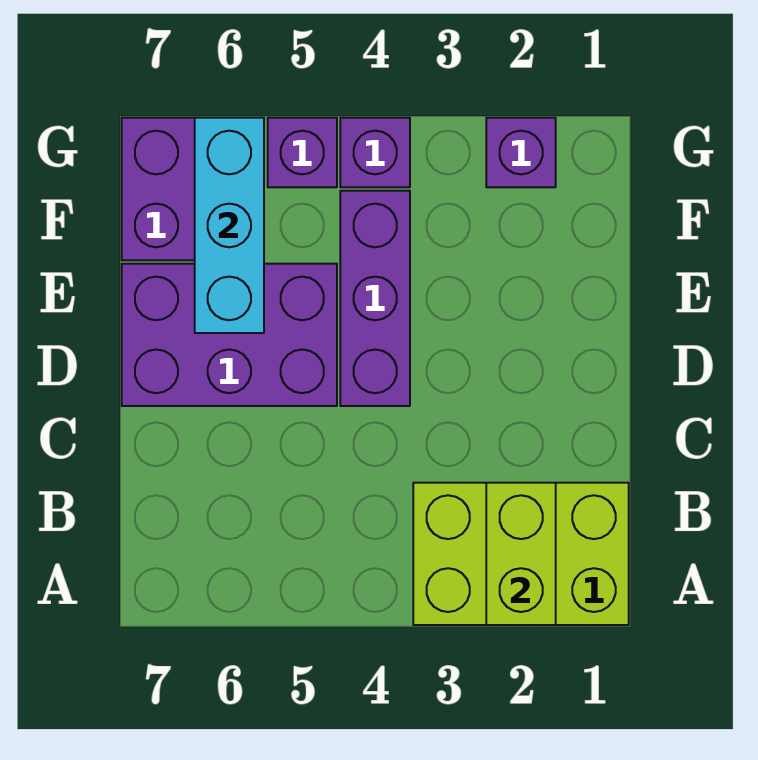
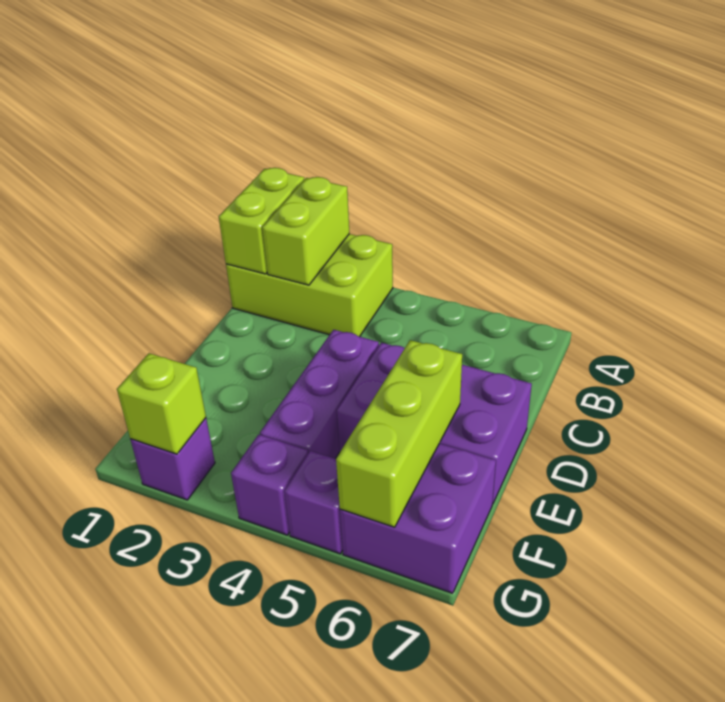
none -> lime 1x2 brick [219,168,305,274]
cyan 1x3 brick [195,118,264,333] -> lime 1x3 brick [336,340,462,527]
none -> lime 1x1 brick [117,353,206,454]

